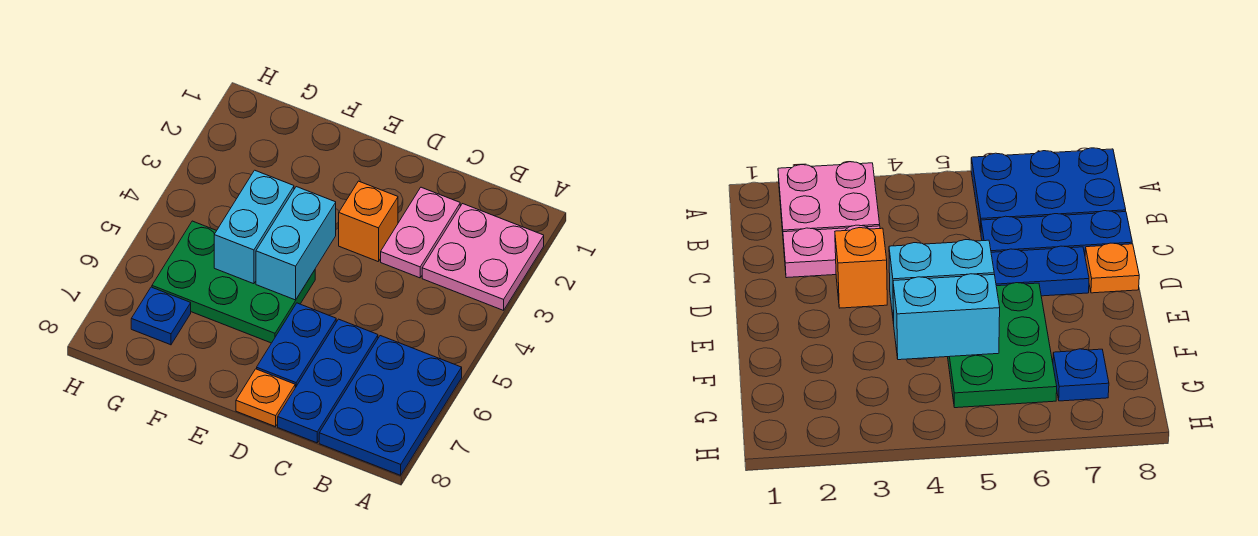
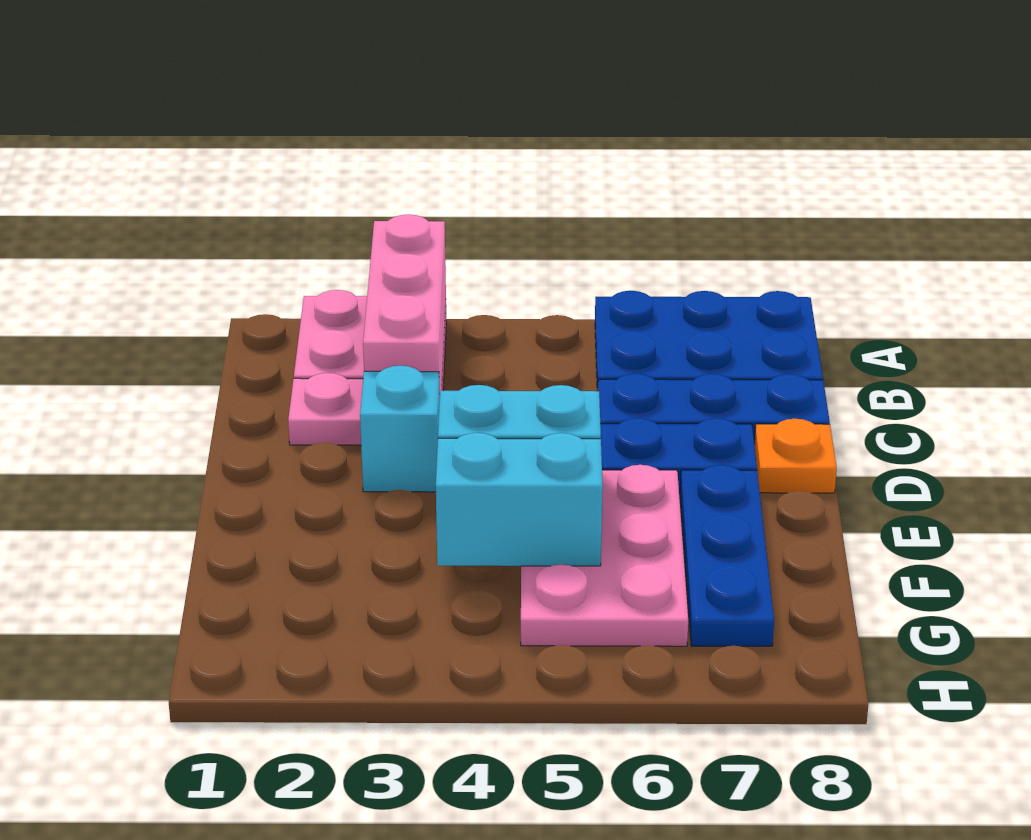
none -> pink 1x3 brick [363,214,446,394]
orange 1x1 brick [339,181,398,262] -> cyan 1x1 brick [360,366,440,492]
green 2x3 plate [152,221,315,343] -> pink 2x3 plate [521,465,688,646]
blue 1x1 plate [131,287,191,345] -> blue 1x3 plate [680,465,774,646]

